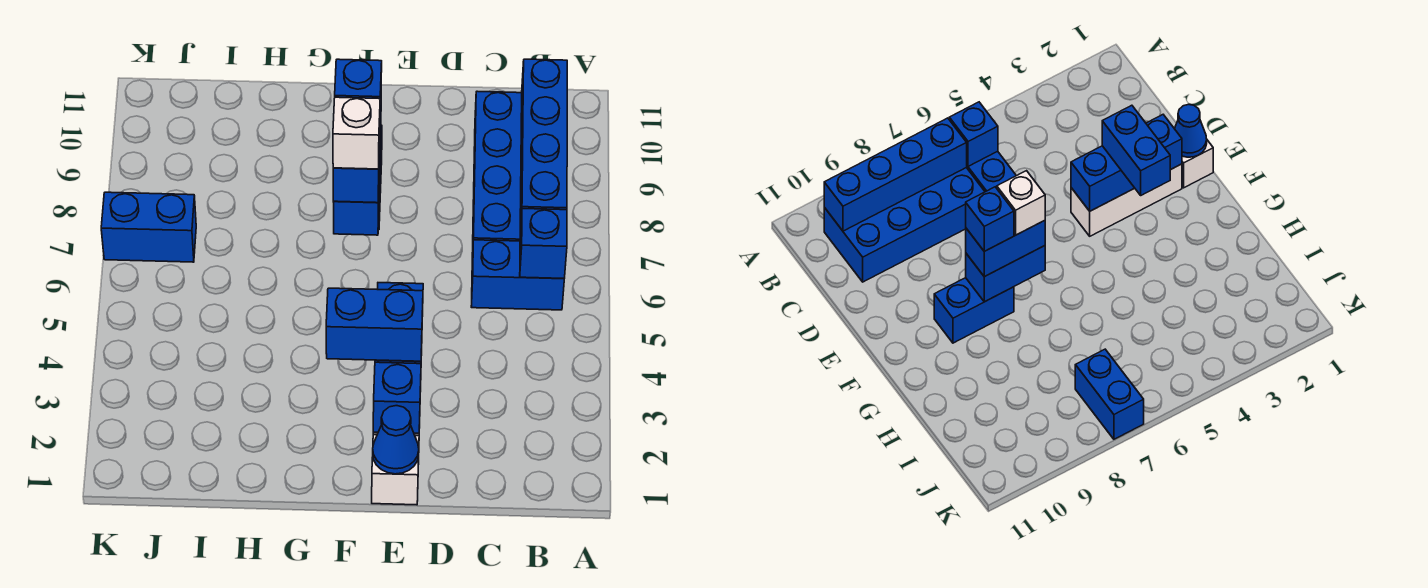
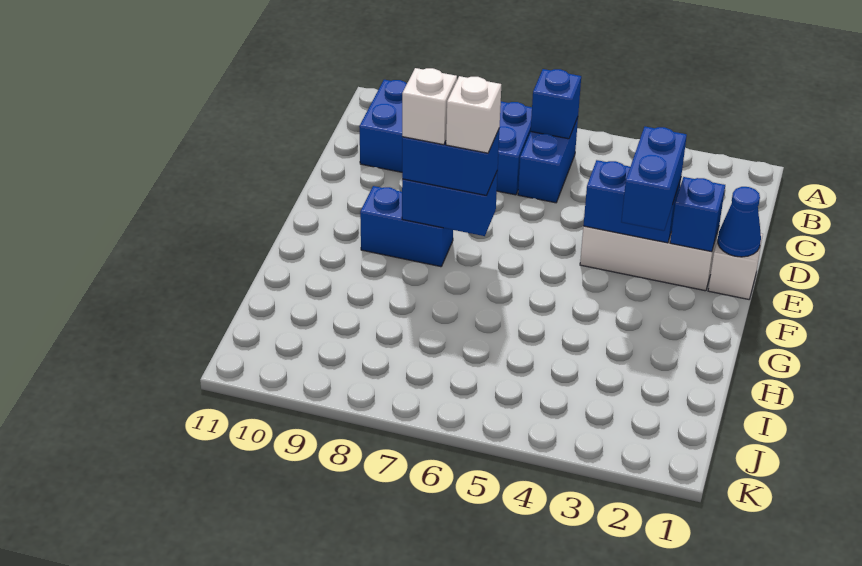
blue 1x4 brick [520,59,567,235] -> none
blue 1x1 brick [335,59,382,117] -> white 1x1 brick [402,68,457,145]
blue 1x2 brick [101,192,196,262] -> none

